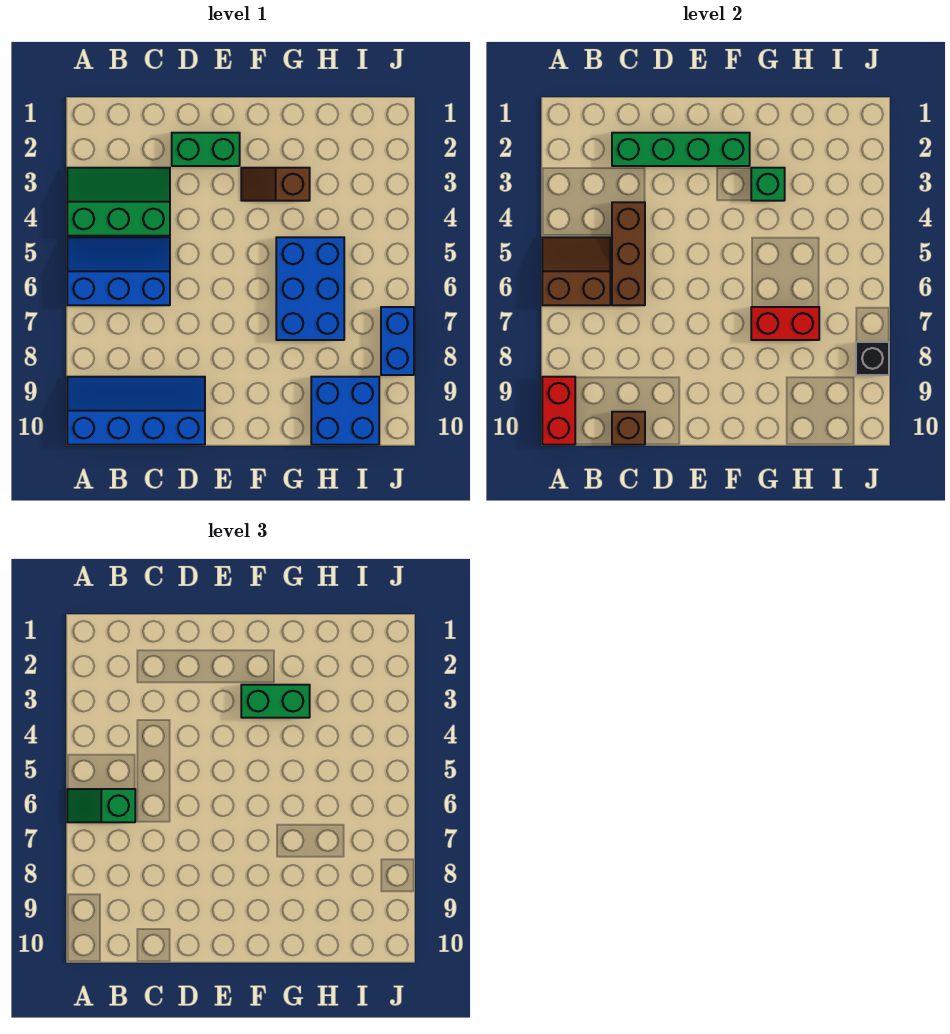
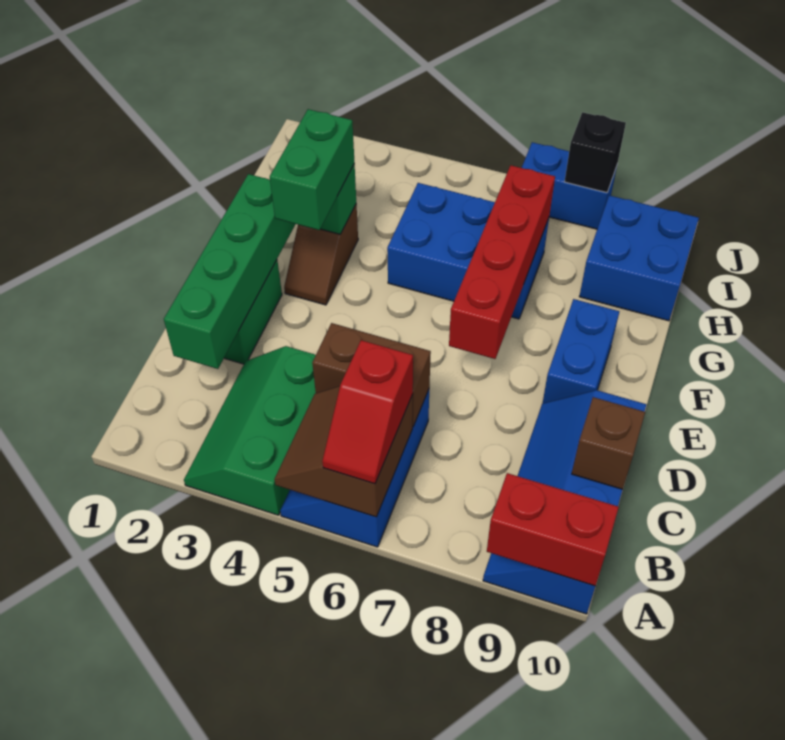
green 1x2 slope [67,789,135,822] -> red 1x2 slope [322,340,413,484]
brown 1x3 brick [612,202,645,305] -> brown 1x2 brick [312,323,431,427]
none -> blue 1x2 brick [543,299,619,403]
red 1x2 brick [751,307,819,340] -> red 1x4 brick [449,165,555,359]

